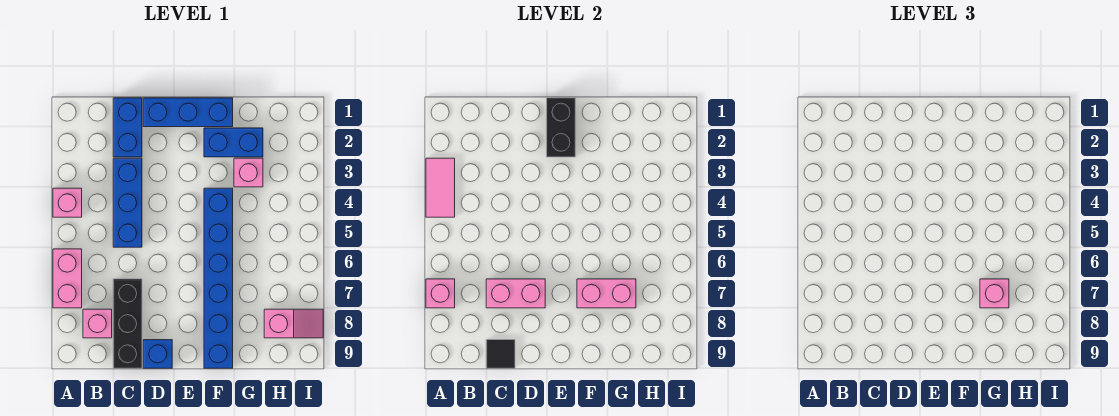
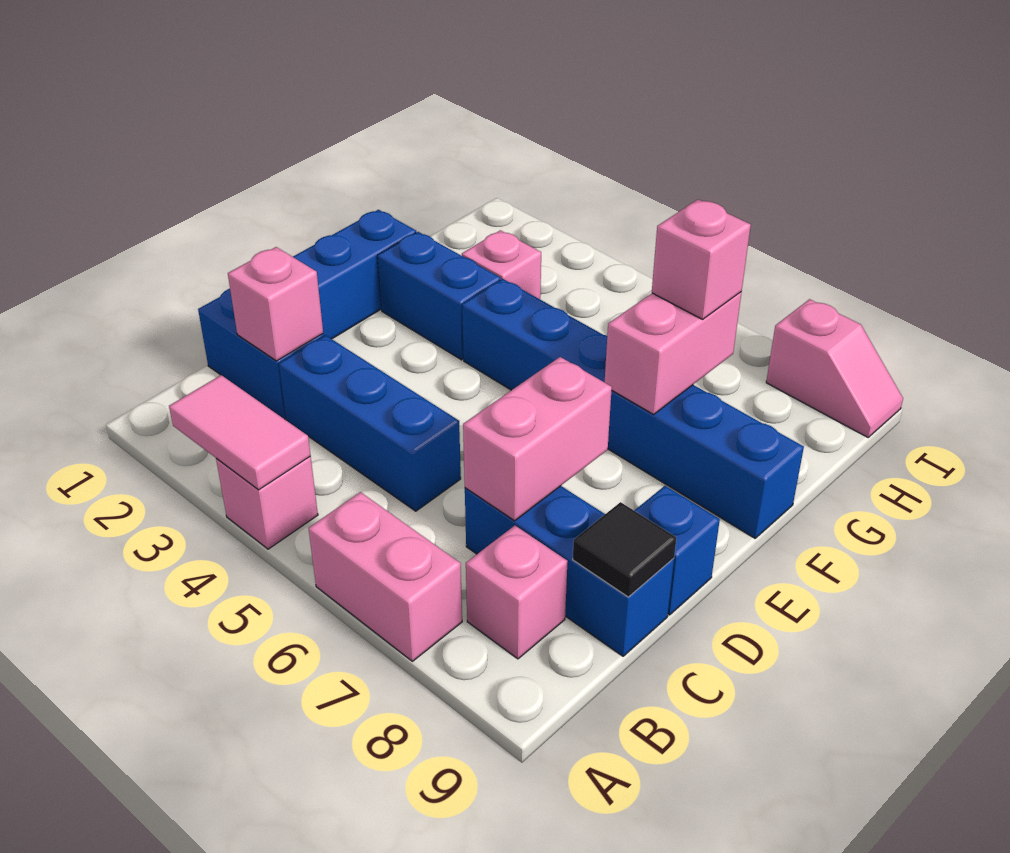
pink 1x1 brick [426,279,455,308] -> pink 1x1 brick moved to [228,247,323,361]
black 1x3 brick [113,279,142,368] -> blue 1x3 brick [465,486,674,656]
black 1x2 brick [547,98,575,157] -> none
blue 1x2 brick [204,128,263,157] -> blue 1x2 brick turned to [378,232,501,360]
pink 1x2 slope [264,309,323,338] -> pink 1x2 slope turned to [766,299,903,437]

